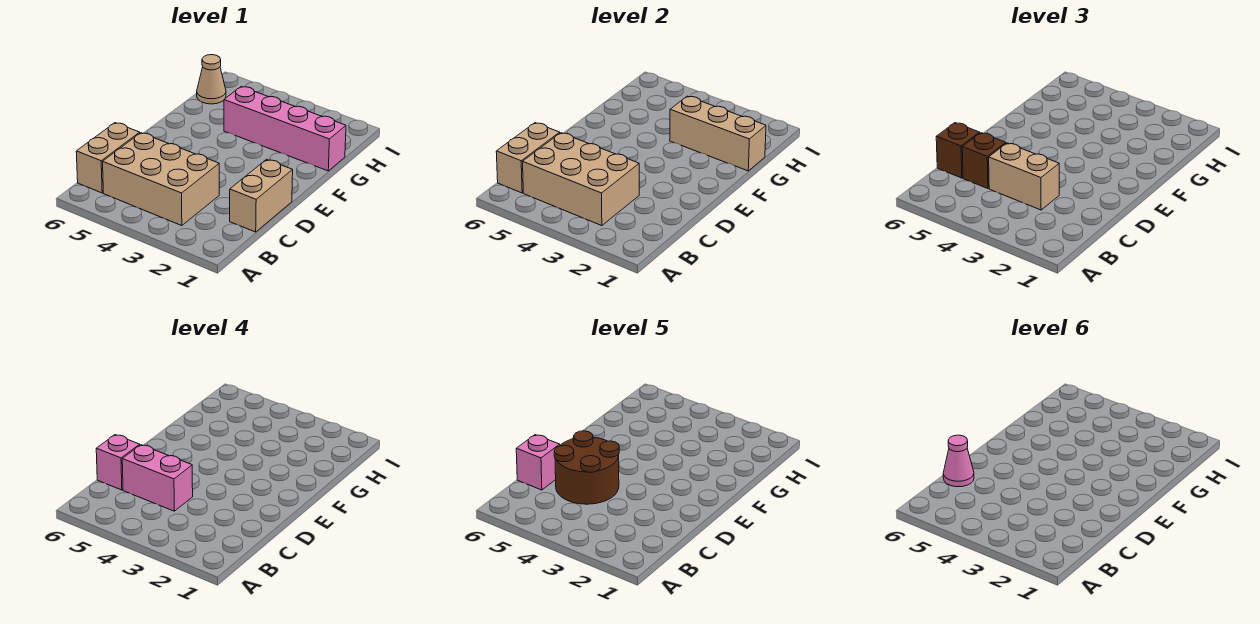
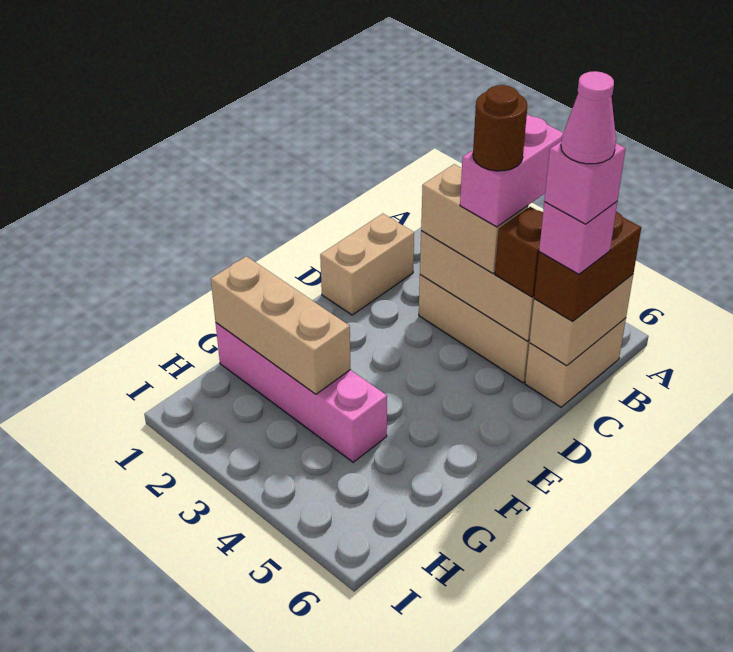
pink 1x2 brick [122,445,193,511] -> pink 1x2 brick turned to [460,115,563,227]
brown 2x2 round brick [554,431,619,504] -> brown 1x1 round brick [473,85,527,171]
brown 1x1 brick [936,123,980,178] -> brown 1x2 brick [534,212,641,321]
tan 1x1 cone [197,55,226,104] -> none

